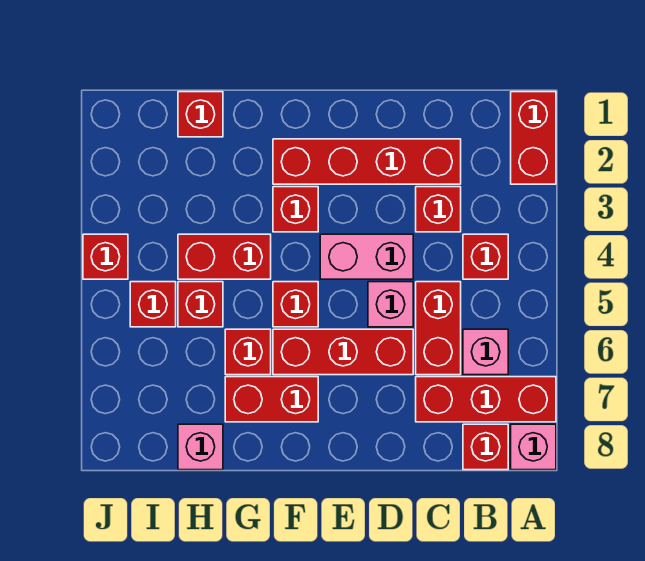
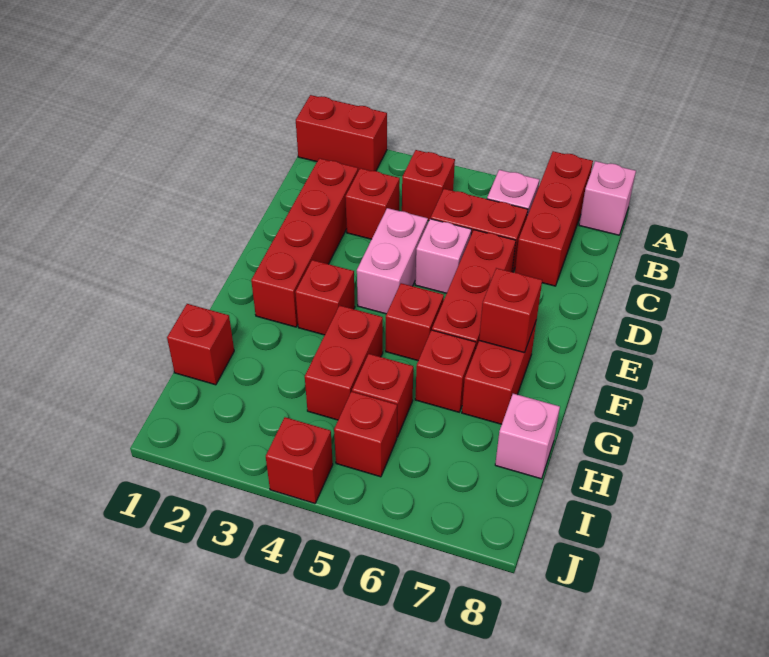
red 1x1 brick [463,424,508,470] -> red 1x1 brick moved to [479,268,542,353]

